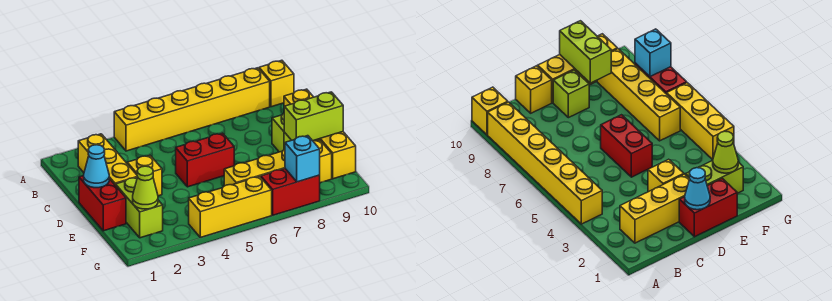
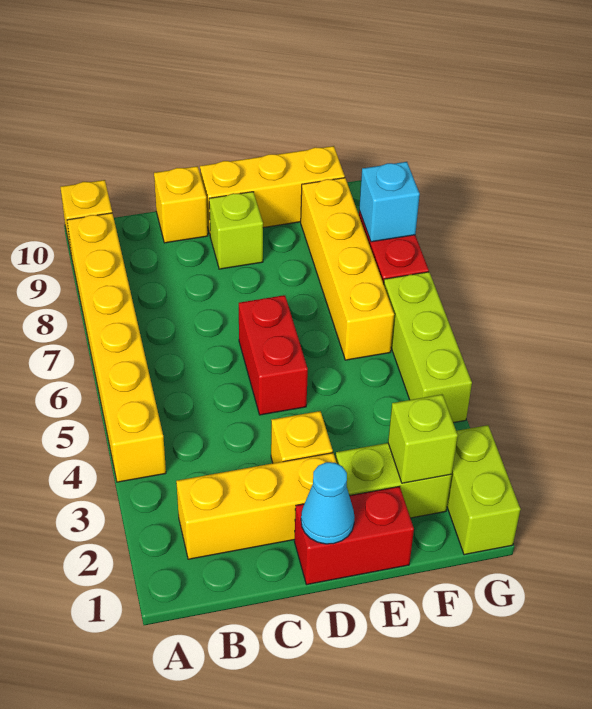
lime 1x2 brick [284,92,343,141] -> lime 1x2 brick moved to [447,425,521,555]
lime 1x1 cone [133,166,158,209] -> lime 1x1 brick [388,394,458,483]
yellow 1x3 brick [189,176,272,237] -> lime 1x3 brick [384,272,472,423]

